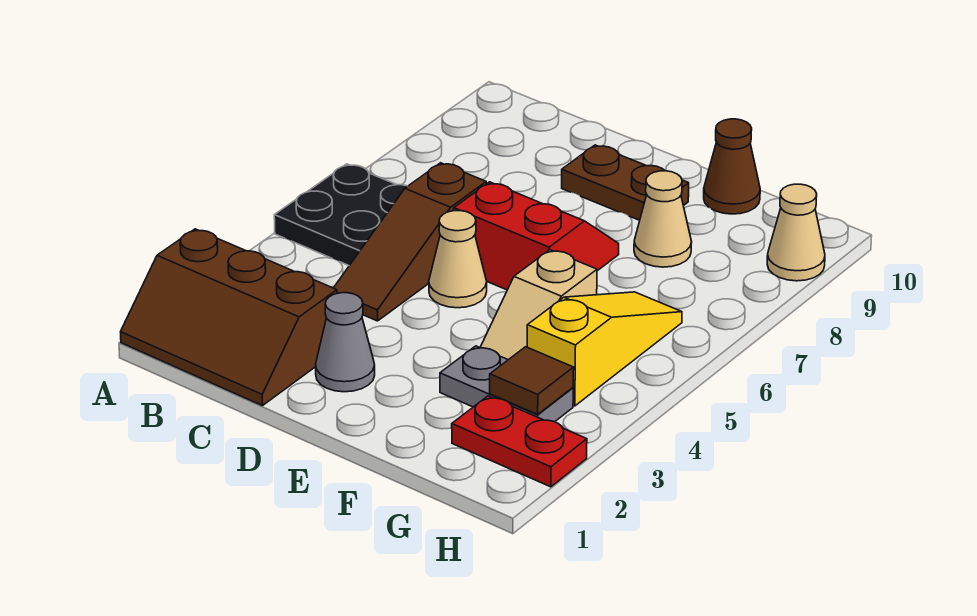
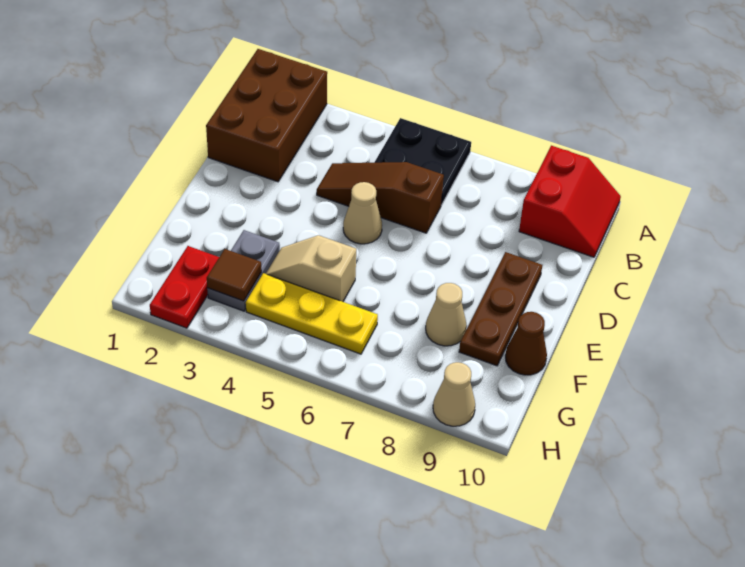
brown 2x3 slope [121,229,337,406] -> brown 2x3 brick [206,49,327,182]
grey 1x1 cone [316,293,375,392] -> none
red 2x2 slope [454,182,619,290] -> red 2x2 slope moved to [519,146,621,257]
brown 1x2 plate [562,145,689,220] -> brown 1x3 plate [459,252,542,366]
yellow 1x3 slope [527,292,682,406] -> yellow 1x3 plate [246,273,378,354]

